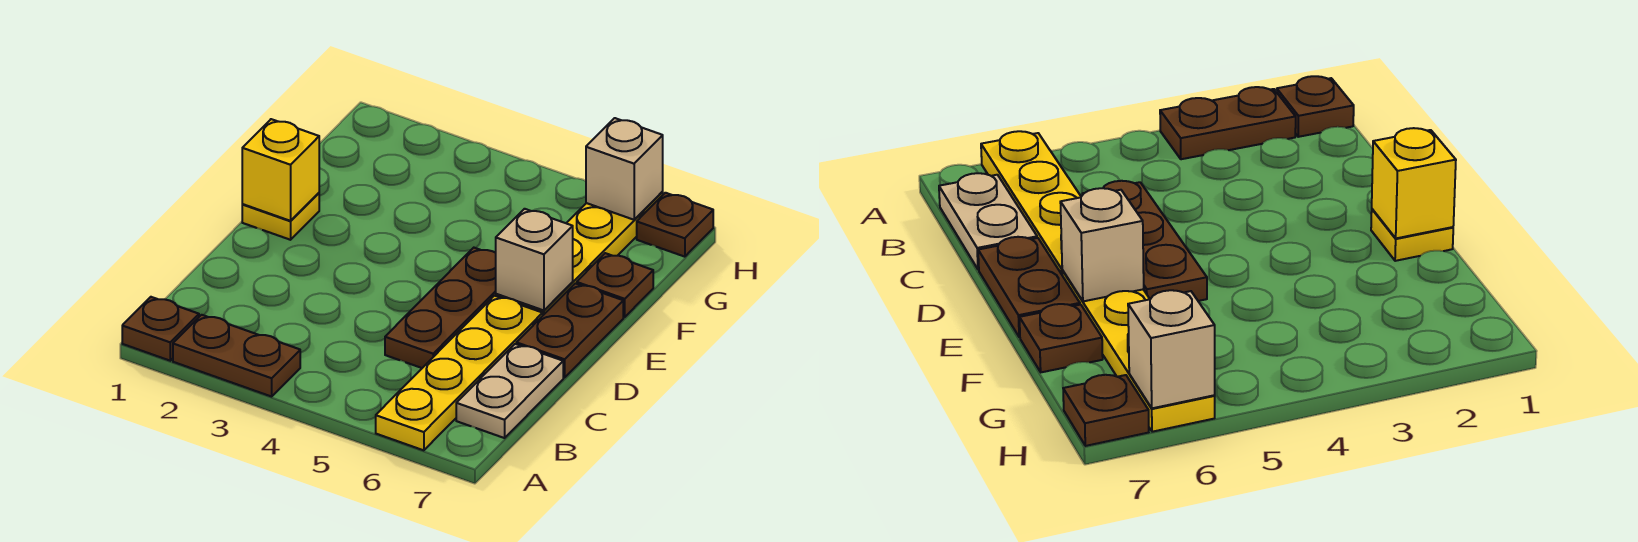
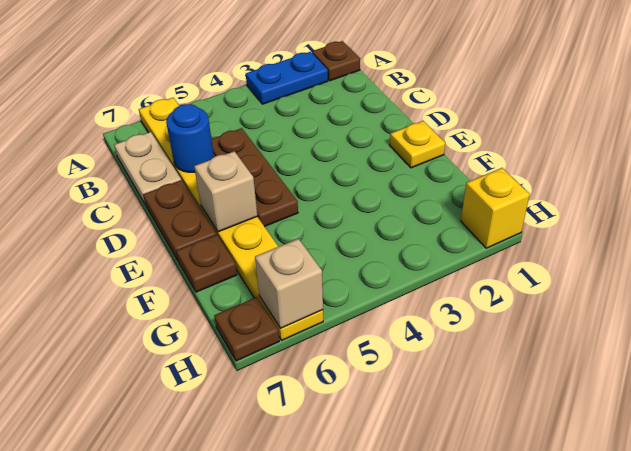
brown 1x2 plate [173,315,300,397] -> blue 1x2 plate [246,52,328,104]
none -> blue 1x1 round brick [166,104,214,172]
yellow 1x1 brick [242,119,319,221] -> yellow 1x1 brick moved to [461,168,530,248]

